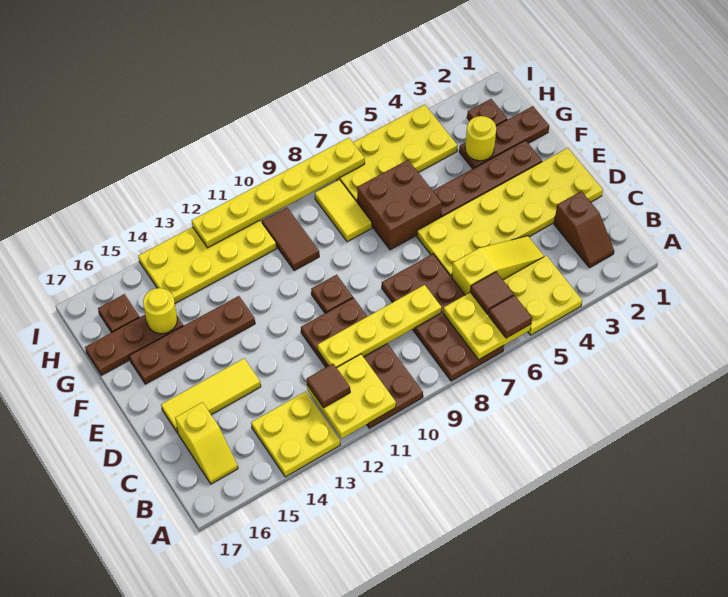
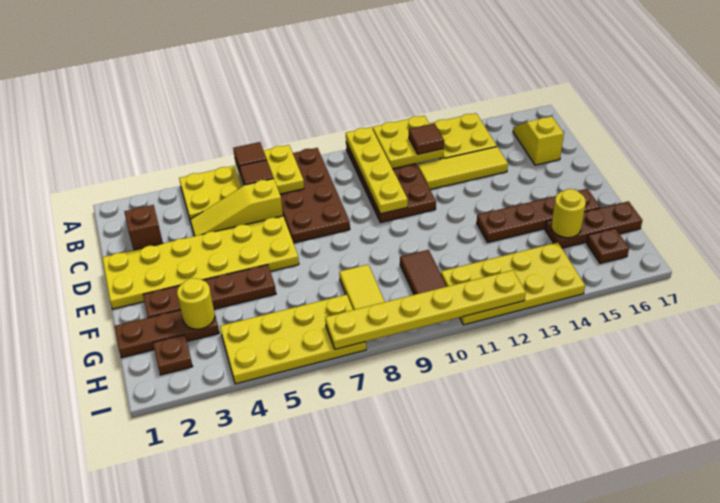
yellow 1x4 plate [318,285,442,368] -> yellow 1x4 plate turned to [346,127,408,214]
yellow 1x3 tile [161,359,261,433] -> yellow 1x3 tile moved to [418,147,508,190]
brown 1x1 plate [311,275,353,313] -> none
brown 2x2 brick [357,160,442,250] -> none

